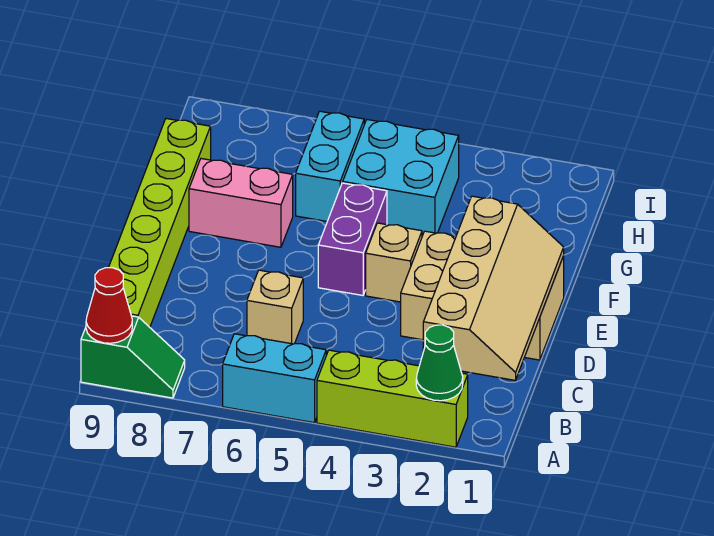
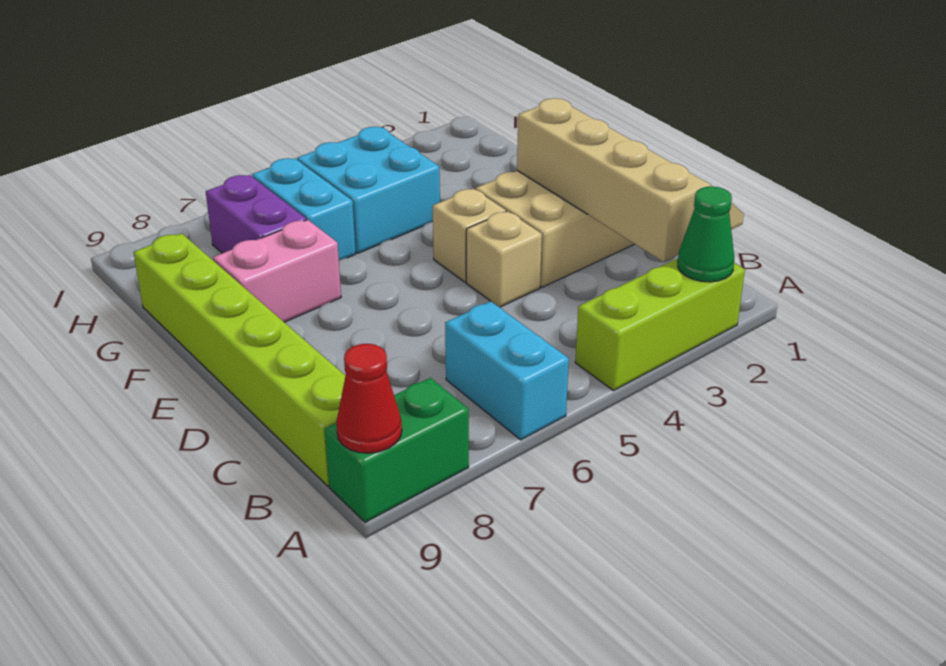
cyan 1x2 brick [223,334,326,423] -> cyan 1x2 brick turned to [445,302,569,440]
green 1x2 slope [81,316,185,398] -> green 1x2 brick [325,378,469,522]
tan 1x1 brick [247,270,303,344] -> tan 1x1 brick moved to [466,211,542,307]
purple 1x2 brick [318,183,387,295] -> purple 1x2 brick moved to [206,175,307,253]

